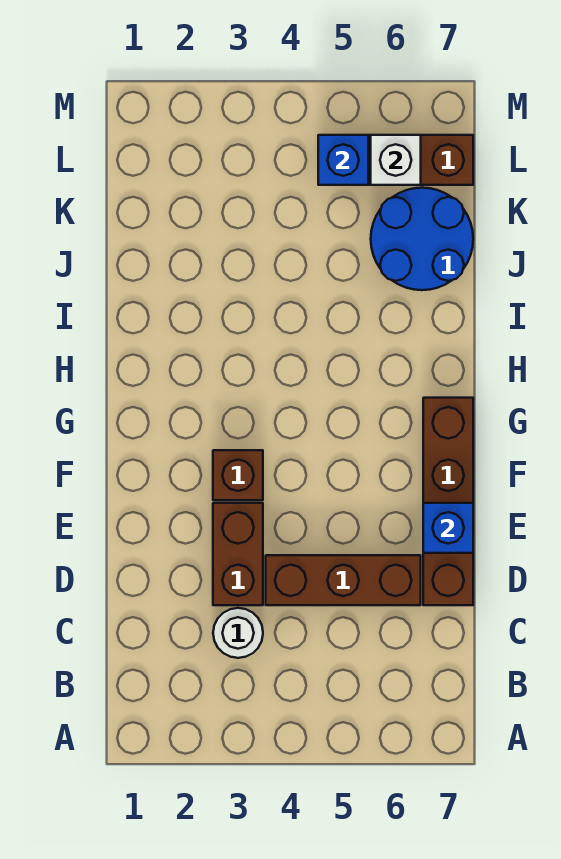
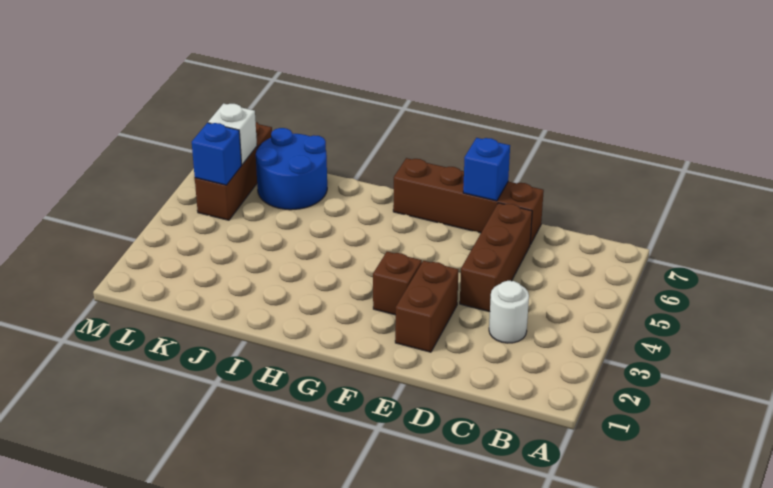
brown 1x2 brick [213,503,263,605] -> brown 1x2 brick turned to [395,261,458,352]

